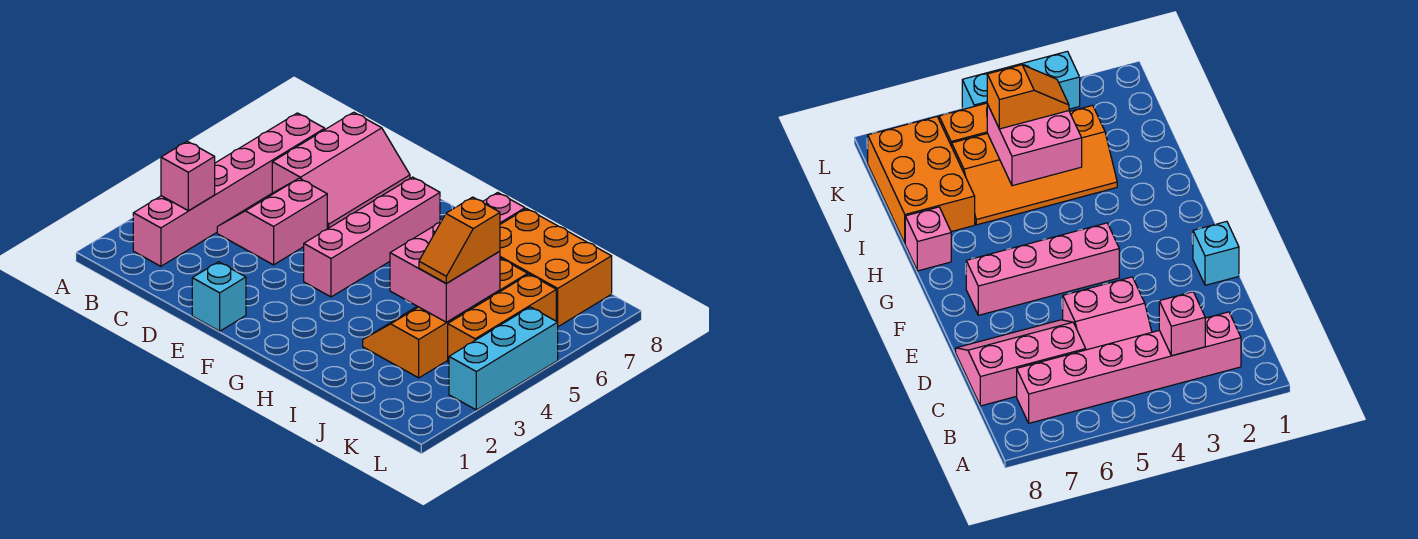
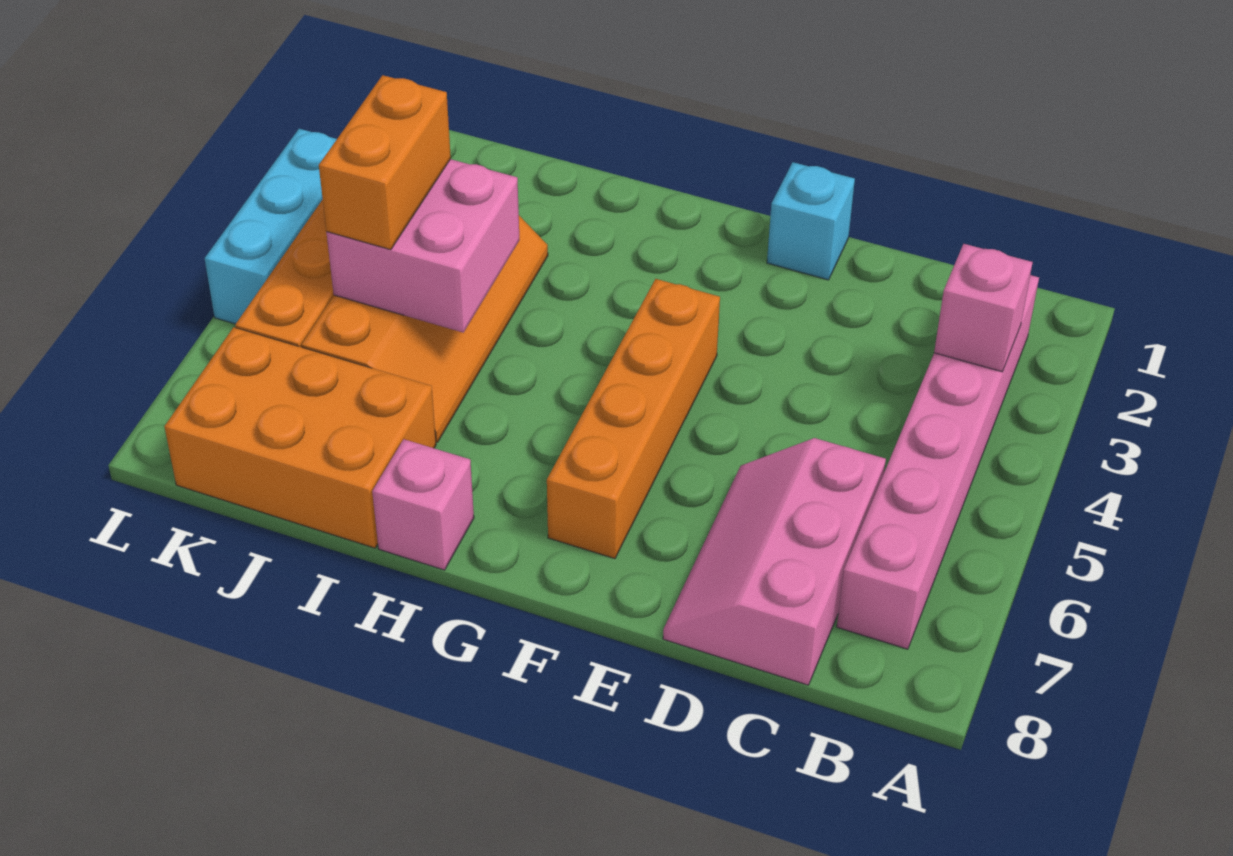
pink 2x2 slope [217,178,327,265] -> none
pink 1x4 brick [304,177,440,297] -> orange 1x4 brick [547,279,720,559]
orange 1x2 slope [419,197,500,283] -> orange 1x2 brick [319,75,451,250]

